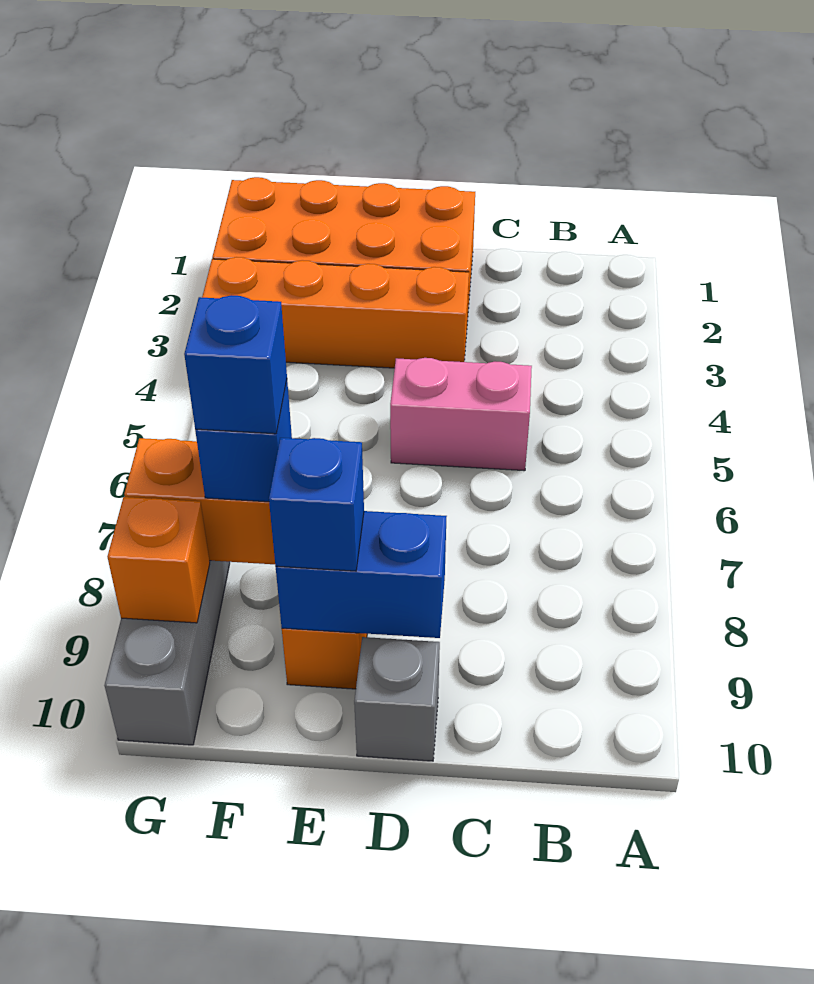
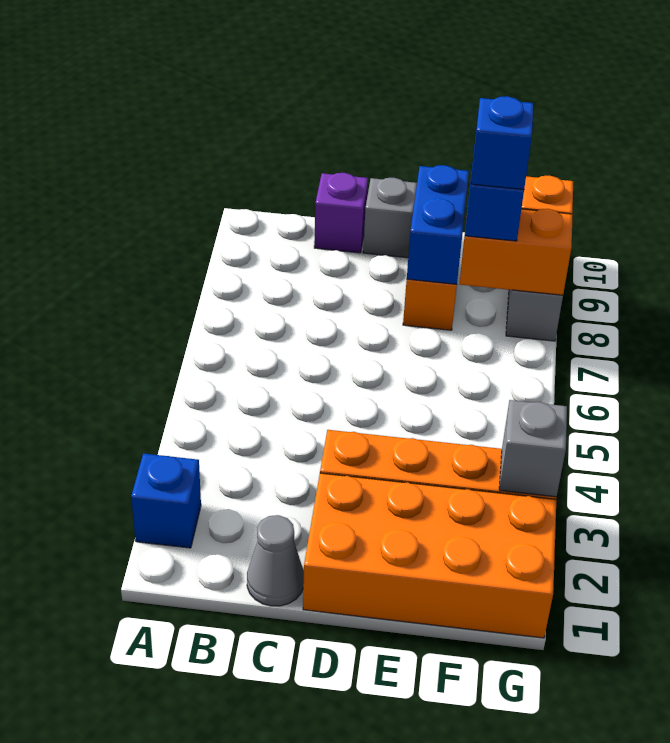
none -> grey 1x1 cone [247,515,304,606]
pink 1x2 brick [390,358,532,471] -> none
none -> purple 1x1 brick [314,173,368,253]
blue 1x2 brick [276,511,447,638] -> blue 1x2 brick turned to [407,165,469,284]
blue 1x1 brick [269,438,364,571] -> blue 1x1 brick moved to [131,453,201,548]
none -> grey 1x1 brick [499,400,567,497]

